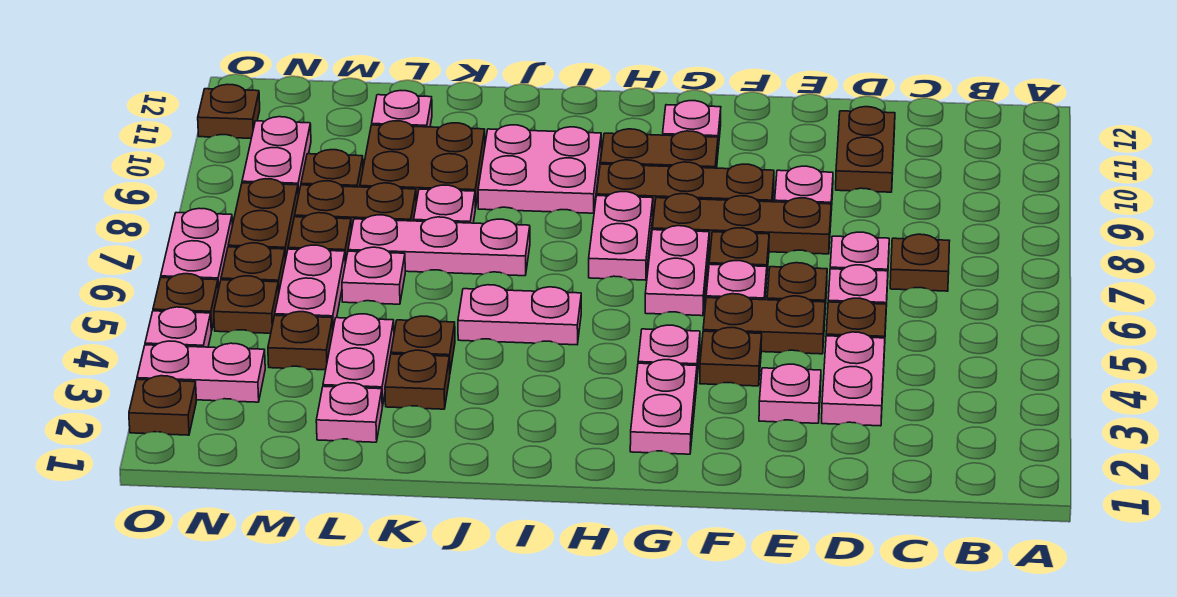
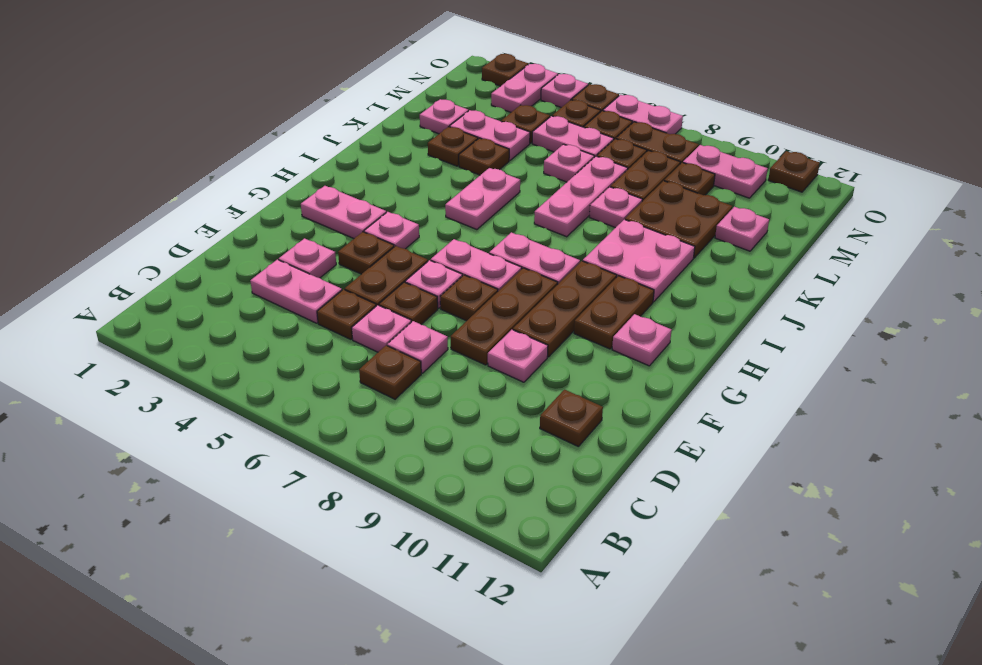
brown 1x2 plate [836,107,895,192] -> brown 1x1 plate [540,390,603,447]

